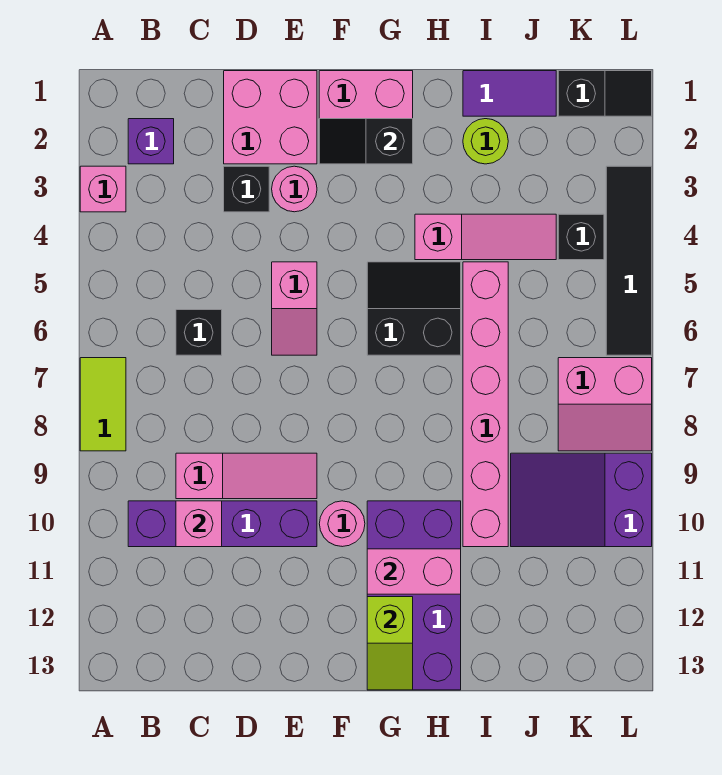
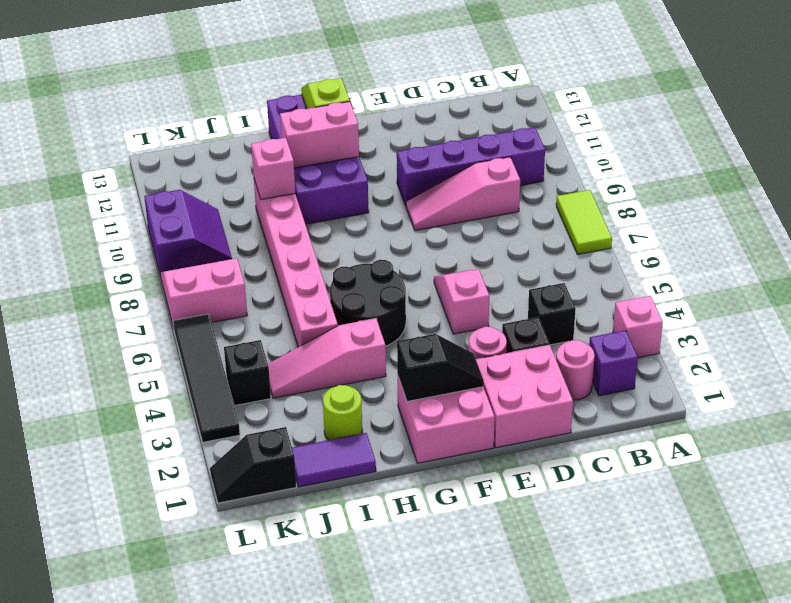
black 1x1 brick [176,310,222,355] -> black 1x1 brick moved to [528,283,576,345]
pink 1x1 brick [176,501,222,547] -> pink 1x1 brick moved to [251,138,295,200]
pink 1x1 round brick [319,501,365,547] -> pink 1x1 round brick moved to [556,340,595,400]
black 2x2 slope [367,262,461,355] -> black 2x2 round brick [330,260,406,346]
purple 2x3 slope [511,453,652,547] -> purple 2x2 slope [144,190,232,276]

